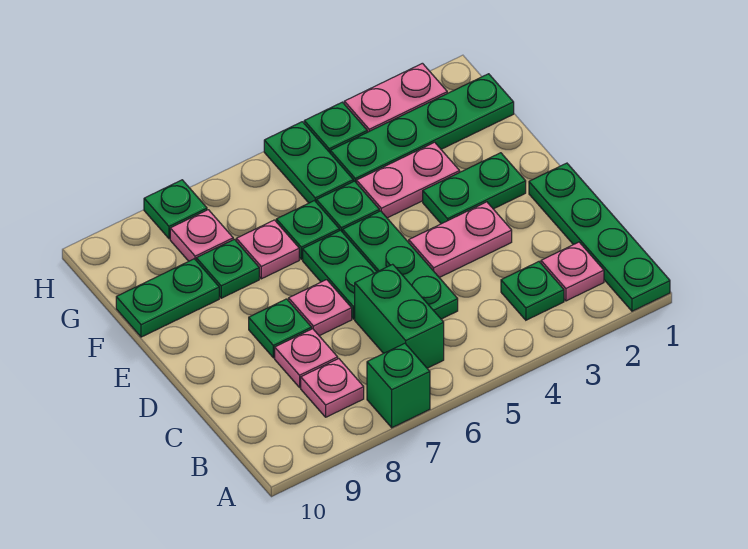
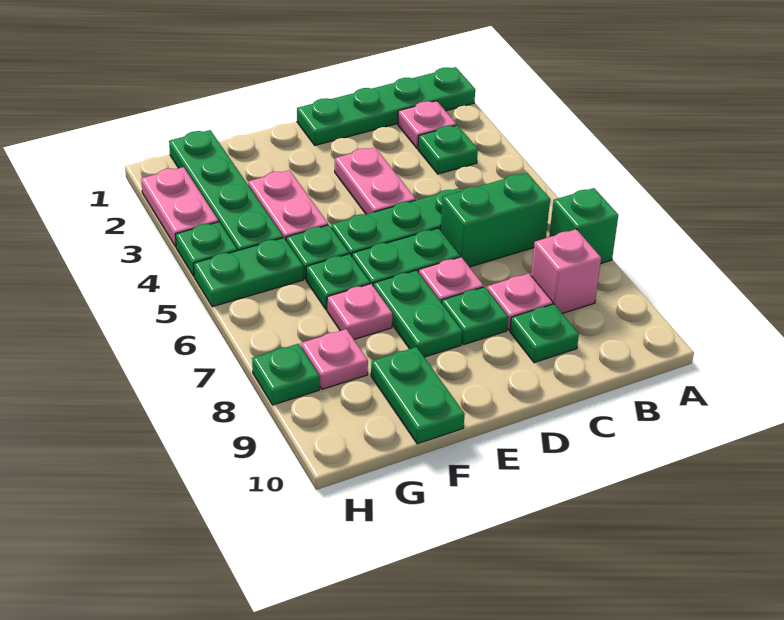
pink 1x1 plate [301,359,364,417] -> pink 1x1 brick [531,229,601,313]
green 1x2 plate [423,153,526,224] -> green 1x2 plate moved to [373,270,462,357]
green 1x1 plate [196,239,259,298] -> green 1x1 plate moved to [510,304,579,363]

